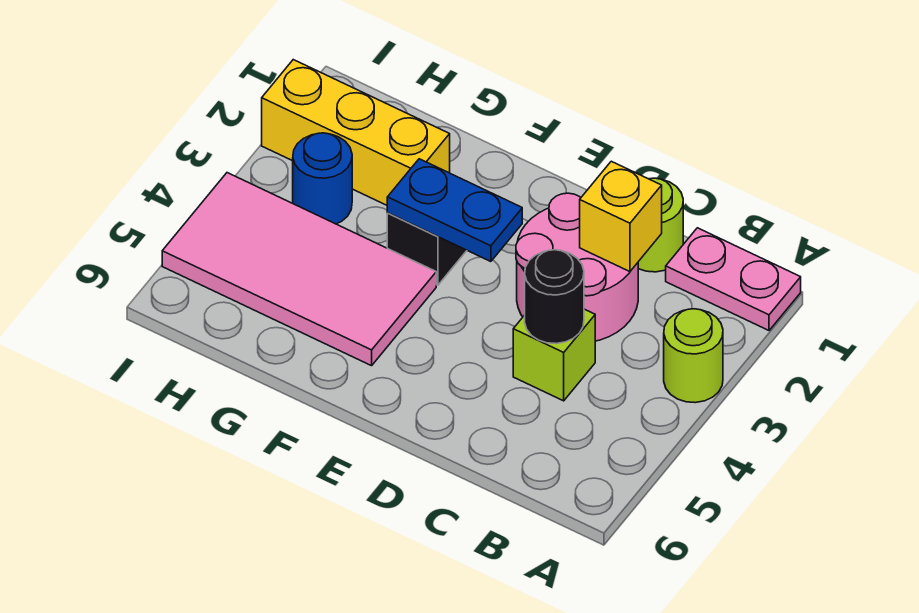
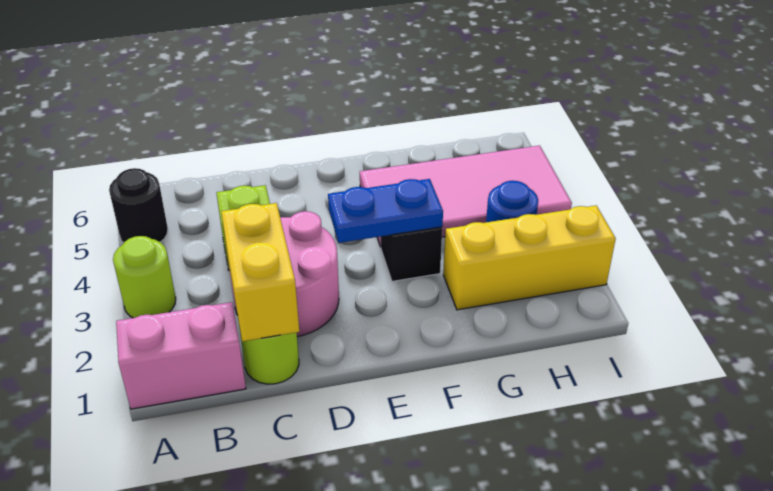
pink 1x2 plate [666,228,801,330] -> pink 1x2 brick [116,302,246,409]
yellow 1x1 brick [580,161,662,272] -> yellow 1x2 brick [221,203,299,341]
black 1x1 round brick [525,250,584,344] -> black 1x1 round brick moved to [109,168,168,243]

